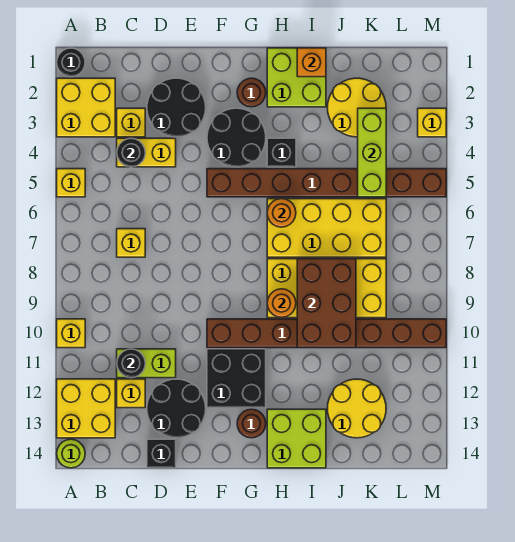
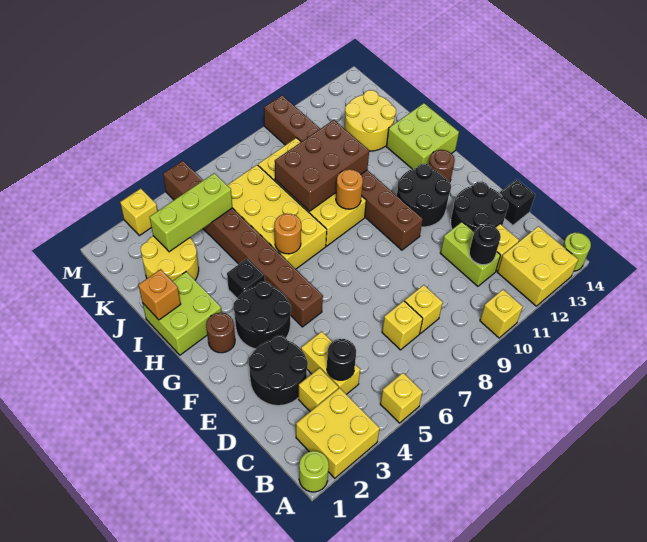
black 1x1 round brick [57,48,85,77] -> lime 1x1 round brick [299,451,329,492]
none -> yellow 1x1 brick [405,285,443,333]
black 2x2 brick [207,349,266,408] -> black 2x2 round brick [397,164,451,227]

